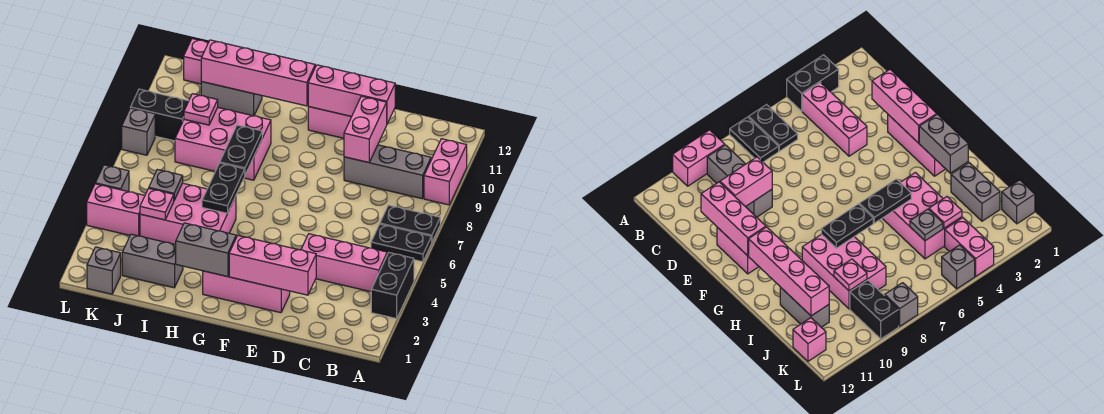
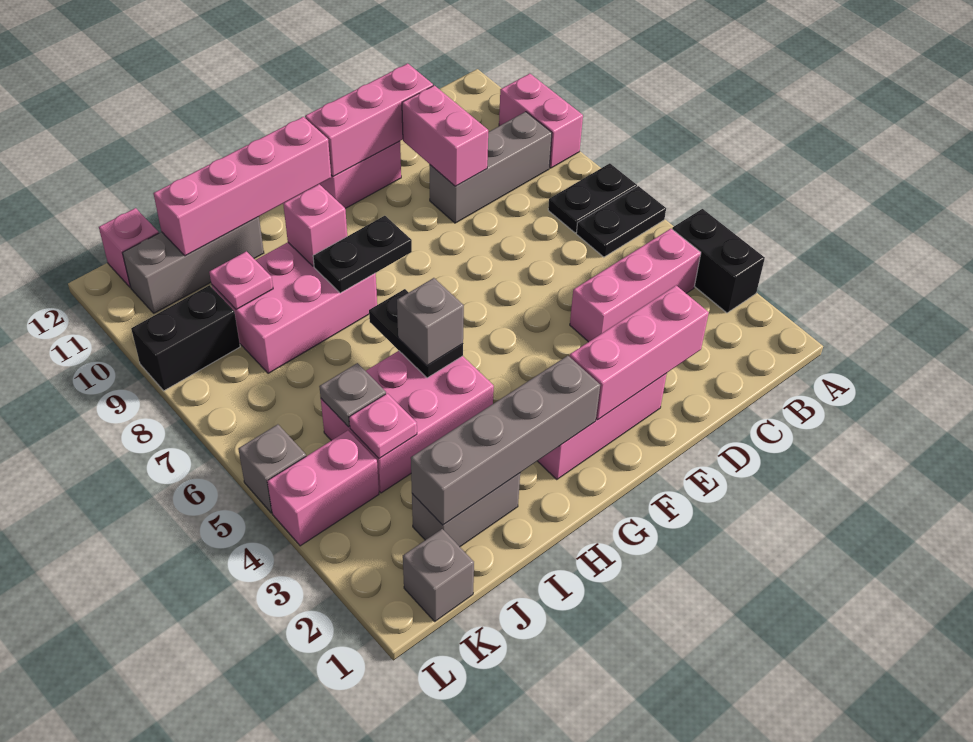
grey 1x2 brick [176,223,236,277] -> grey 1x4 brick [411,356,600,525]
black 1x2 plate [220,125,262,175] -> black 1x2 plate turned to [313,216,412,293]
none -> pink 1x1 brick [283,184,347,266]
grey 1x2 brick [201,82,262,116] -> grey 1x3 brick [123,217,264,313]
grey 1x1 brick [122,108,155,155] -> grey 1x1 brick moved to [397,278,464,365]

